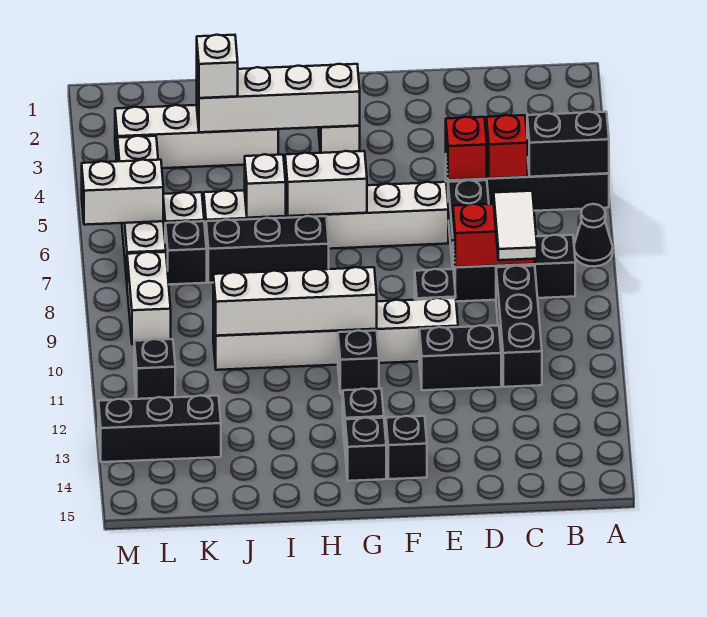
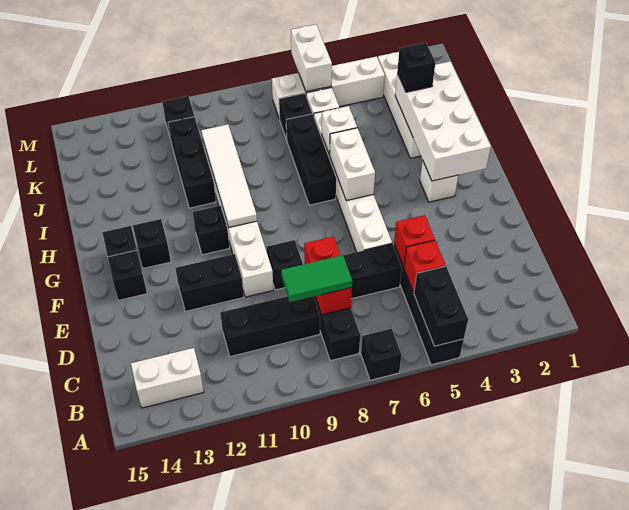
black 1x1 cone [574,204,613,267] -> black 1x1 brick [361,329,402,380]
white 1x2 tile [494,191,537,260] -> green 1x2 tile [281,255,352,302]
black 1x2 brick [419,325,501,390] -> black 1x2 brick turned to [175,254,244,312]
white 1x4 brick [197,64,360,132] -> white 2x4 brick [395,61,491,181]
white 1x4 brick [213,267,377,336] -> white 1x4 tile [201,124,257,227]
white 1x1 brick [197,35,238,98] -> black 1x1 brick [397,43,435,92]
black 1x3 brick [98,395,221,462] -> black 1x3 brick moved to [168,117,216,208]
white 1x2 brick [127,252,171,344] -> white 1x2 brick moved to [131,348,204,408]

